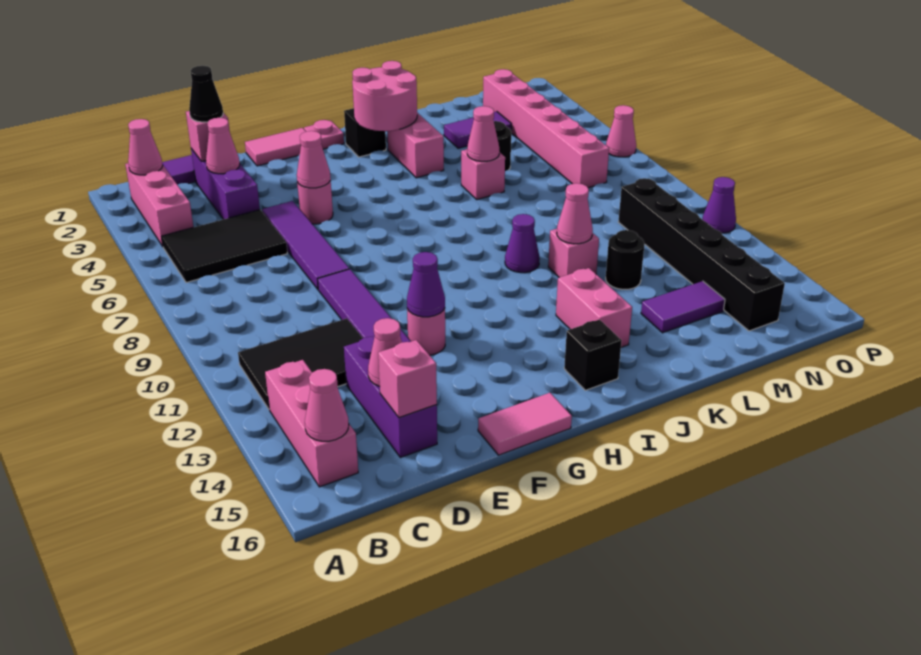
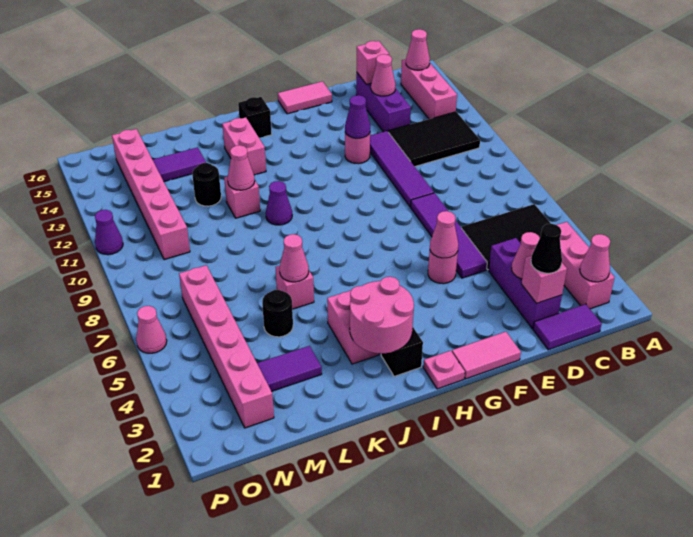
black 1x6 brick [618,178,785,331] -> pink 1x6 brick [112,129,190,260]

